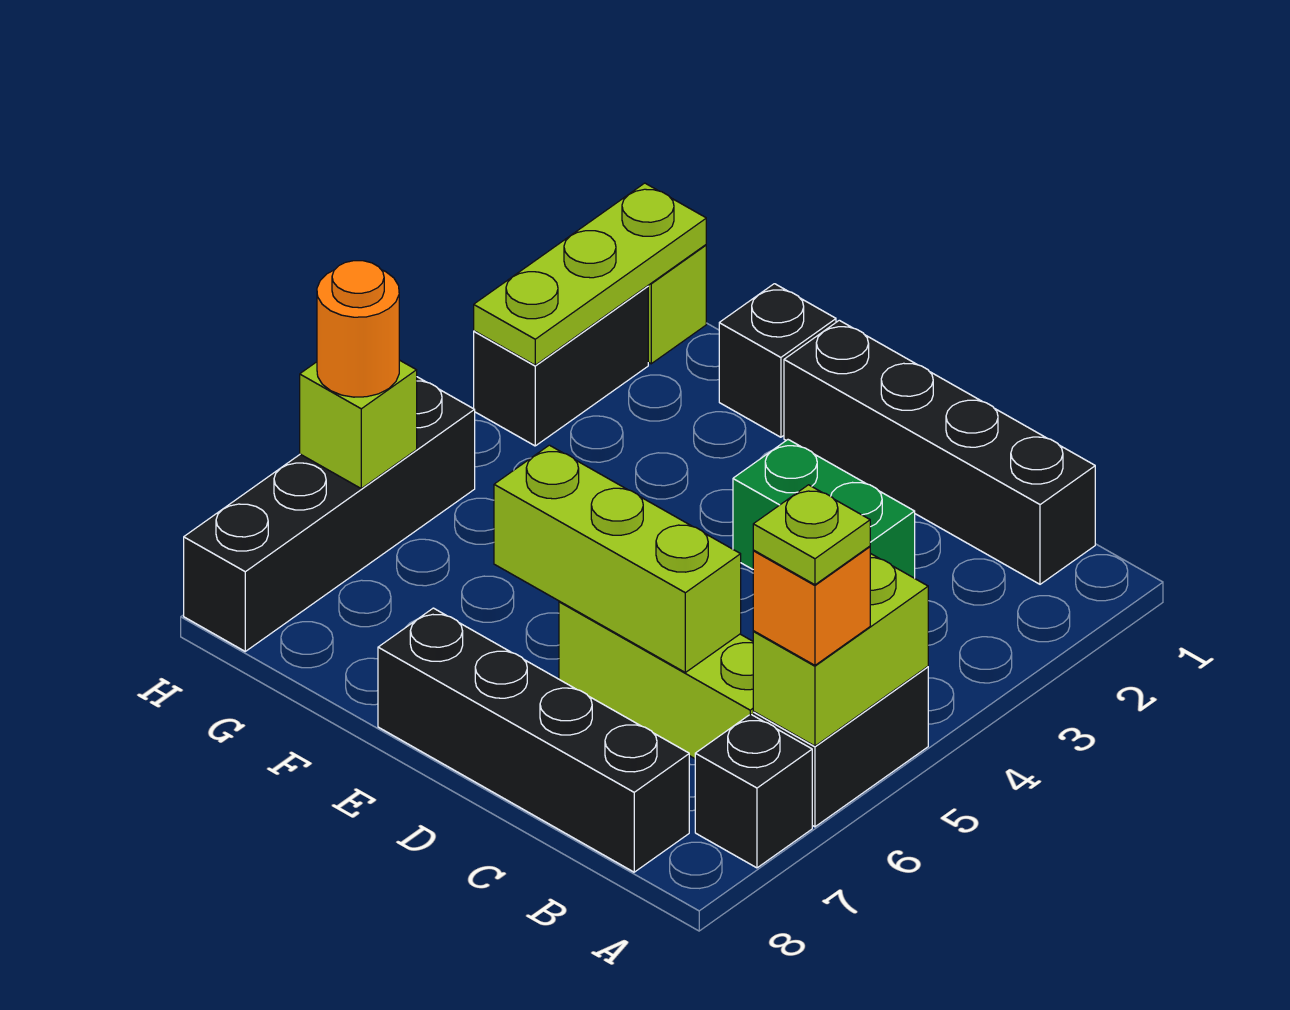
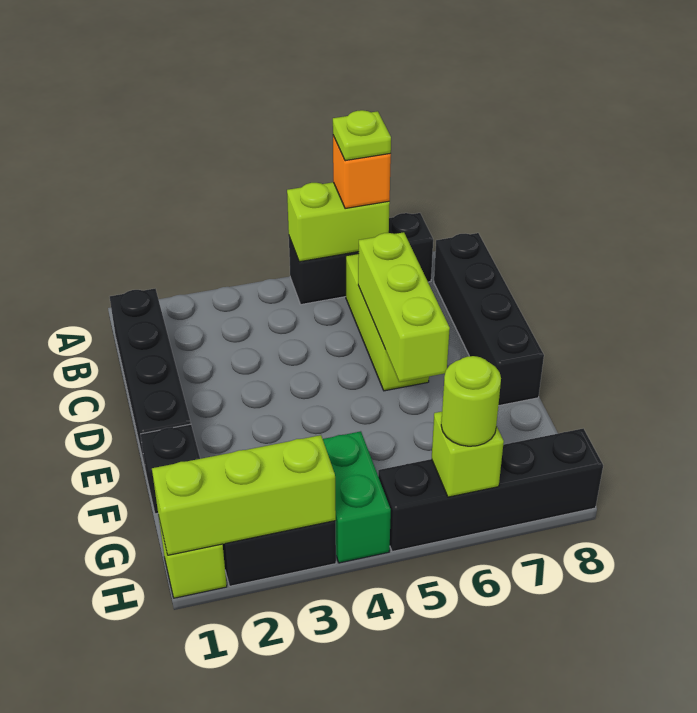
green 1x2 brick [733,440,915,578] -> green 1x2 brick moved to [323,431,391,563]
lime 1x3 plate [474,183,706,365] -> lime 1x3 brick [152,435,336,555]
orange 1x1 round brick [317,261,399,397] -> lime 1x1 round brick [441,356,501,446]

